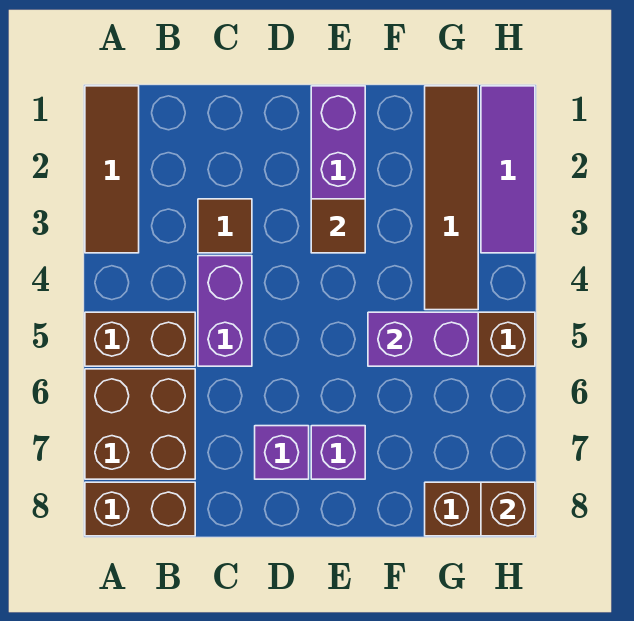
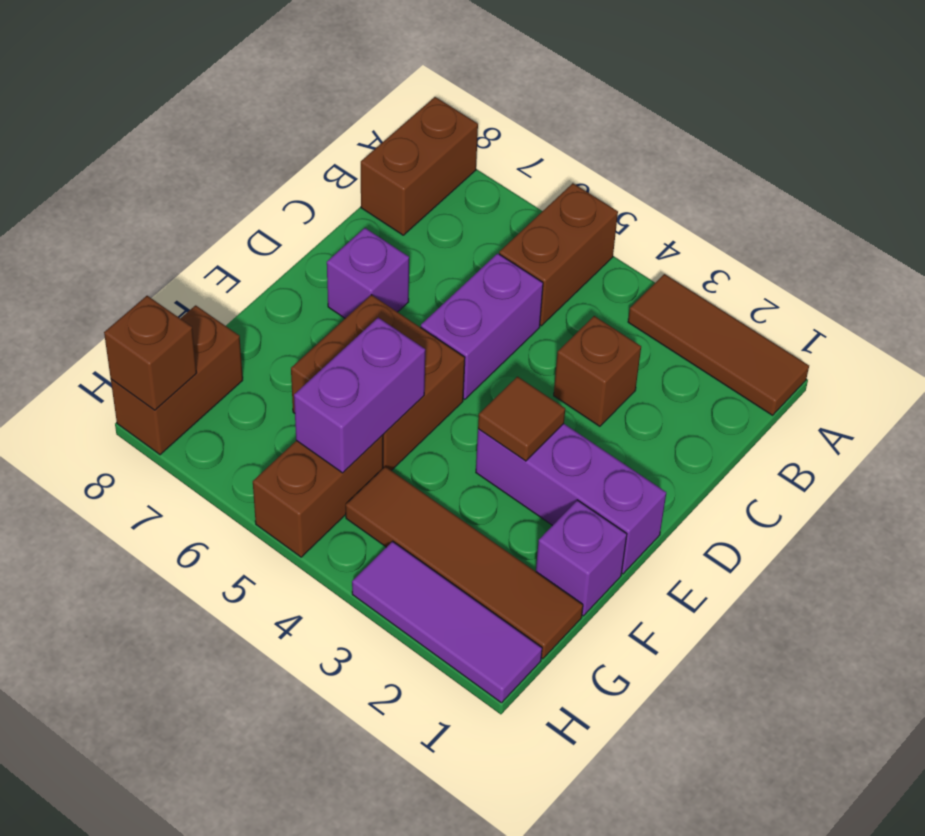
brown 2x2 brick [85,369,195,479] -> brown 2x2 brick moved to [291,295,465,470]
brown 1x1 tile [198,199,252,253] -> brown 1x1 brick [554,316,641,426]
purple 1x2 brick [198,256,252,366] -> purple 1x2 brick turned to [421,253,543,400]
purple 1x1 brick [311,426,365,479] -> purple 1x1 brick moved to [536,500,627,616]

